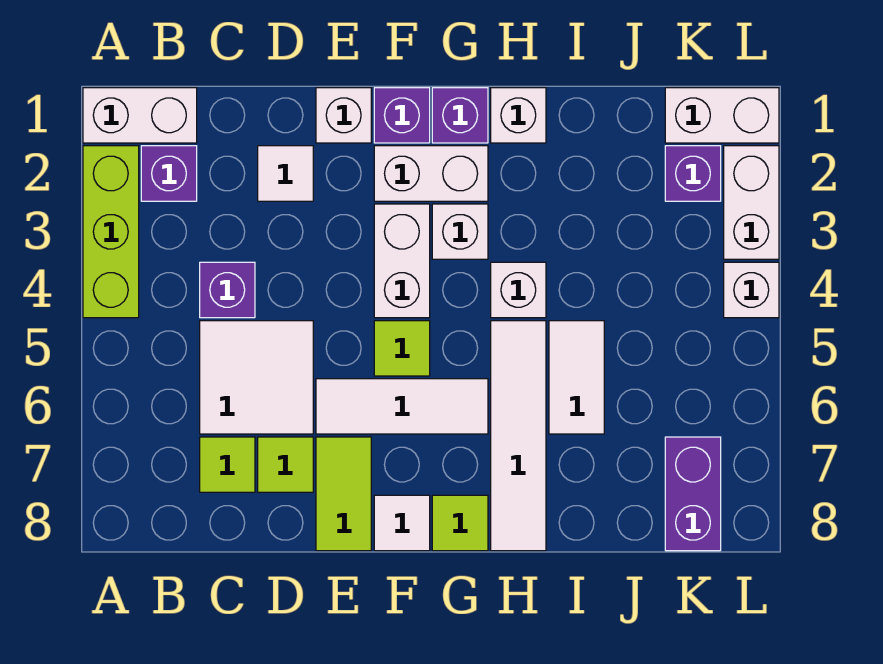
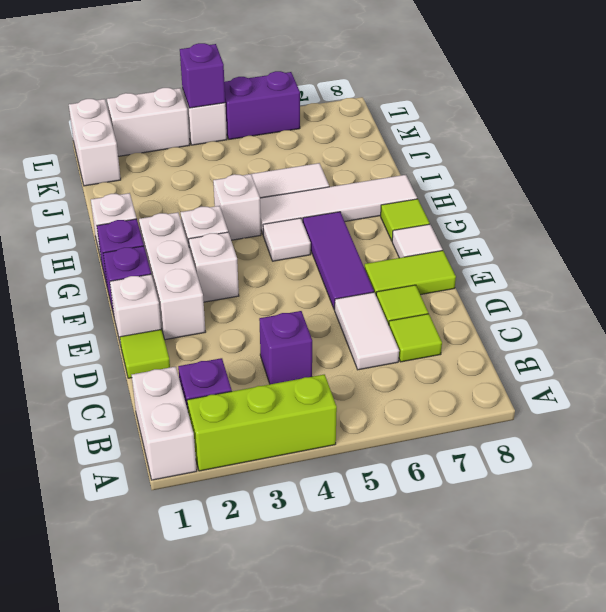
white 2x2 tile [200,321,313,434] -> white 1x2 tile [335,292,399,370]
white 1x1 tile [258,146,313,201] -> white 1x1 tile moved to [263,218,311,261]
white 1x3 tile [316,379,488,434] -> purple 1x3 tile [303,212,374,310]
white 1x2 brick [374,146,488,201] -> white 1x3 brick [139,212,205,340]
white 1x2 brick [374,204,430,318] -> white 1x1 brick [189,232,239,302]
lime 1x1 tile [374,321,430,376] -> lime 1x1 tile moved to [120,329,170,378]
purple 1x1 brick [665,146,721,201] -> purple 1x1 brick moved to [180,43,225,108]
purple 1x2 brick [665,437,721,551] -> purple 1x2 brick moved to [224,71,300,139]

